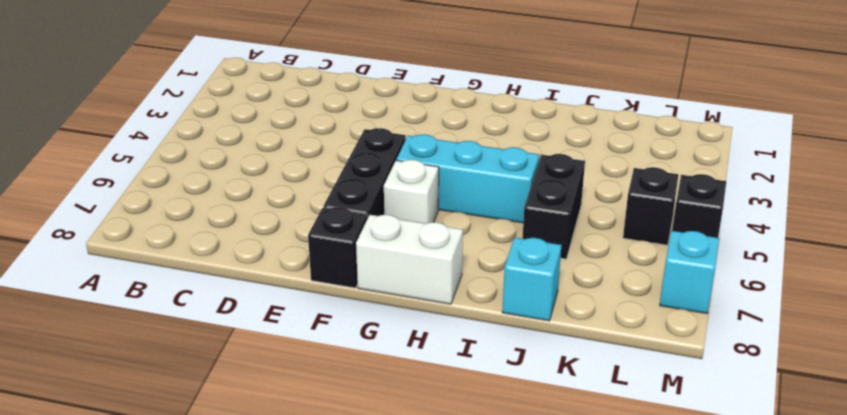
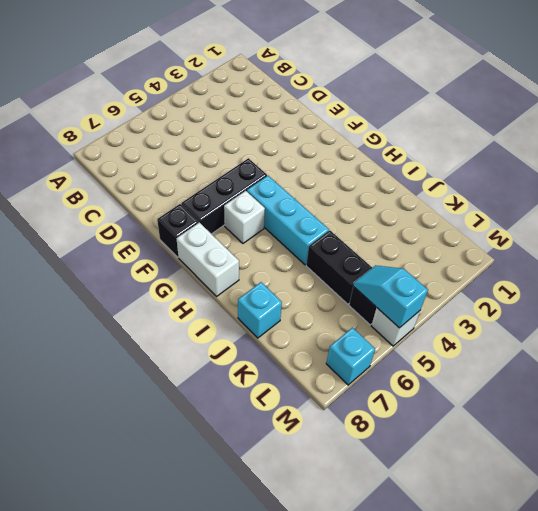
black 1x2 brick [523,154,585,259] -> black 1x2 brick turned to [306,230,372,304]
none -> cyan 1x2 slope [353,265,428,328]
black 1x1 brick [672,174,726,238] -> white 1x1 brick [371,308,420,346]

